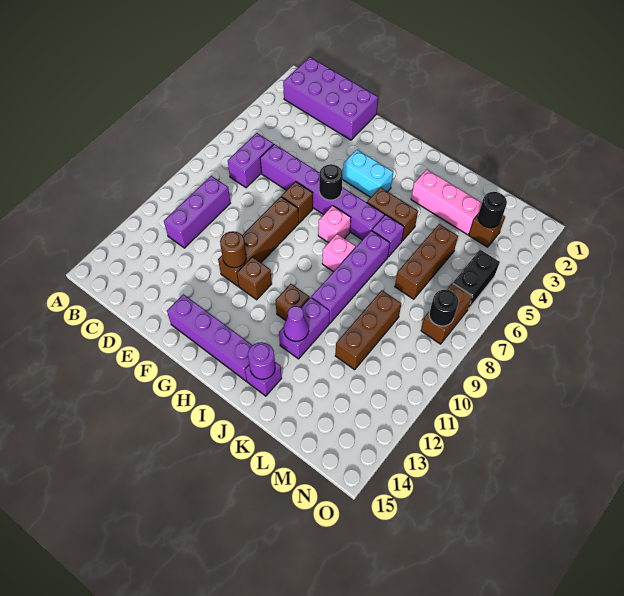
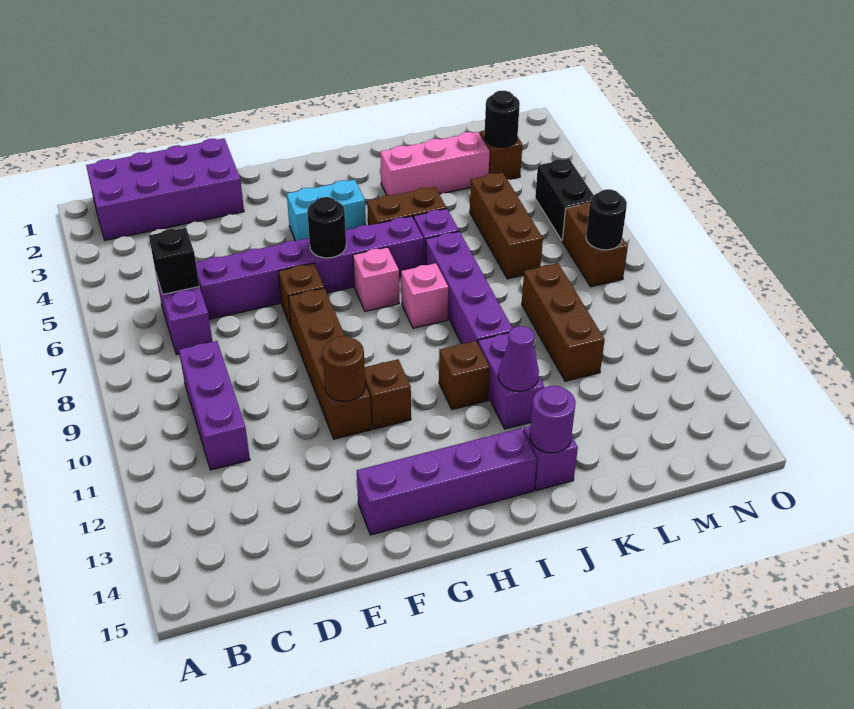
none -> black 1x1 brick [149,228,199,295]

